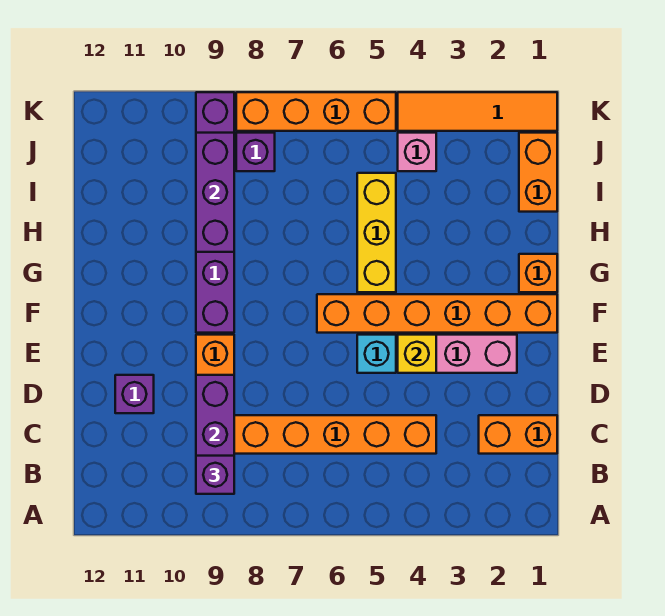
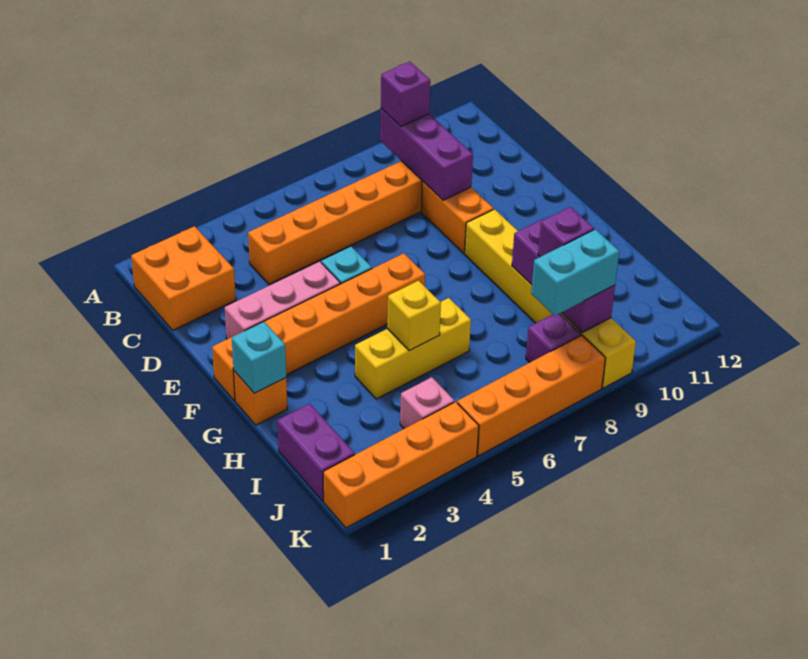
orange 1x2 brick [479,415,557,454] -> orange 2x2 brick [131,226,236,330]
purple 1x1 brick [115,375,154,413] -> purple 1x1 brick moved to [538,207,594,257]
yellow 1x1 brick [398,335,436,373] -> yellow 1x1 brick moved to [387,281,441,351]
purple 1x6 brick [196,92,234,333] -> yellow 1x6 brick [465,209,636,388]
none -> cyan 1x1 brick [232,322,286,393]
yellow 1x3 brick [357,173,396,292] -> yellow 1x3 brick turned to [355,298,471,399]
orange 1x2 brick [519,133,557,212] -> purple 1x2 brick [277,404,355,501]
none -> cyan 1x2 brick [531,229,619,316]
orange 1x4 tile [398,92,557,131] -> orange 1x4 brick [323,402,479,528]

